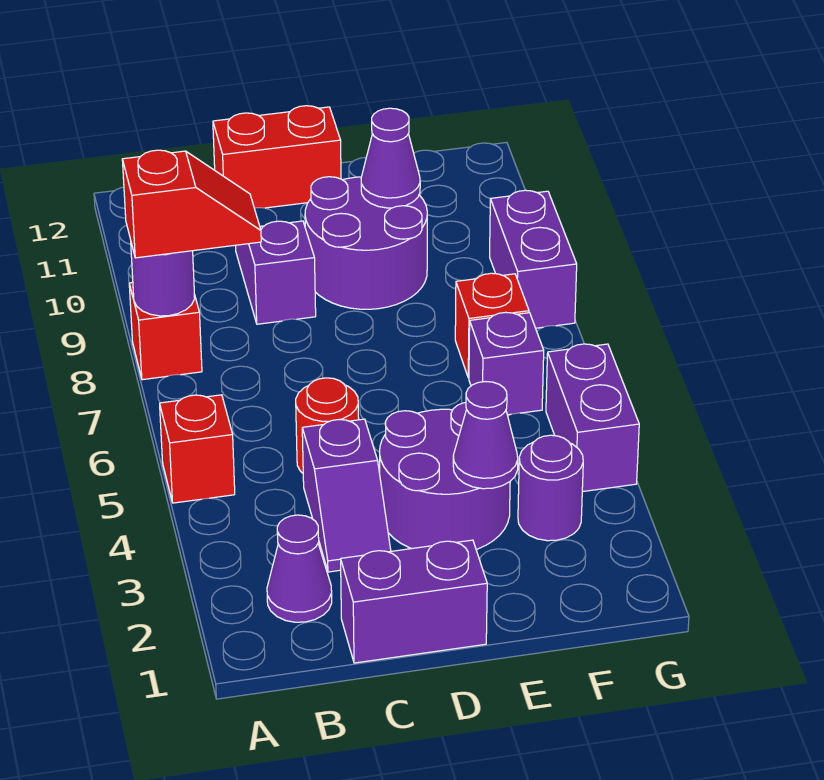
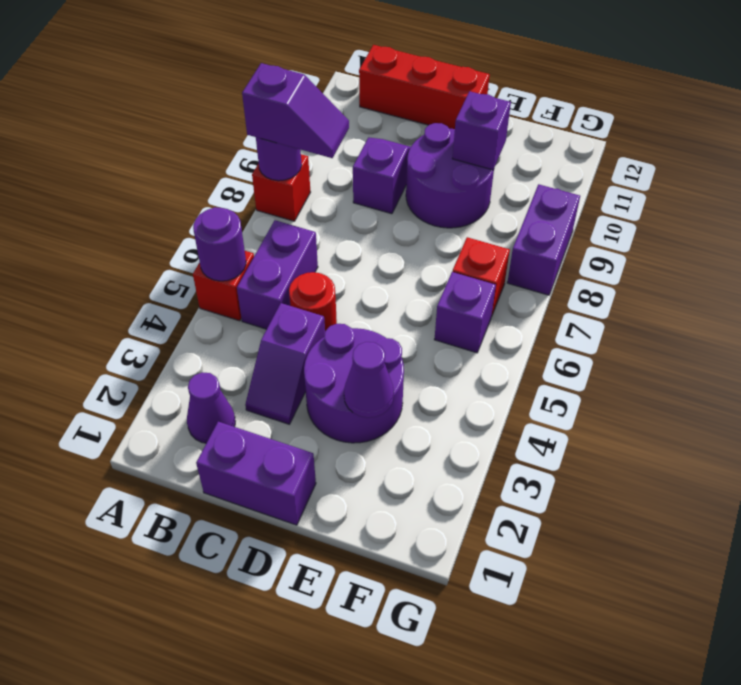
red 1x2 slope [122,150,261,258] -> purple 1x2 slope [242,63,349,158]
red 1x2 brick [213,106,341,208] -> red 1x3 brick [359,45,490,129]
purple 1x1 cone [361,108,420,208] -> purple 1x1 brick [452,91,511,170]
purple 1x1 round brick [518,435,583,541] -> purple 1x1 round brick moved to [193,207,246,281]
purple 1x2 brick [546,344,639,492] -> purple 1x2 brick moved to [237,220,318,329]

